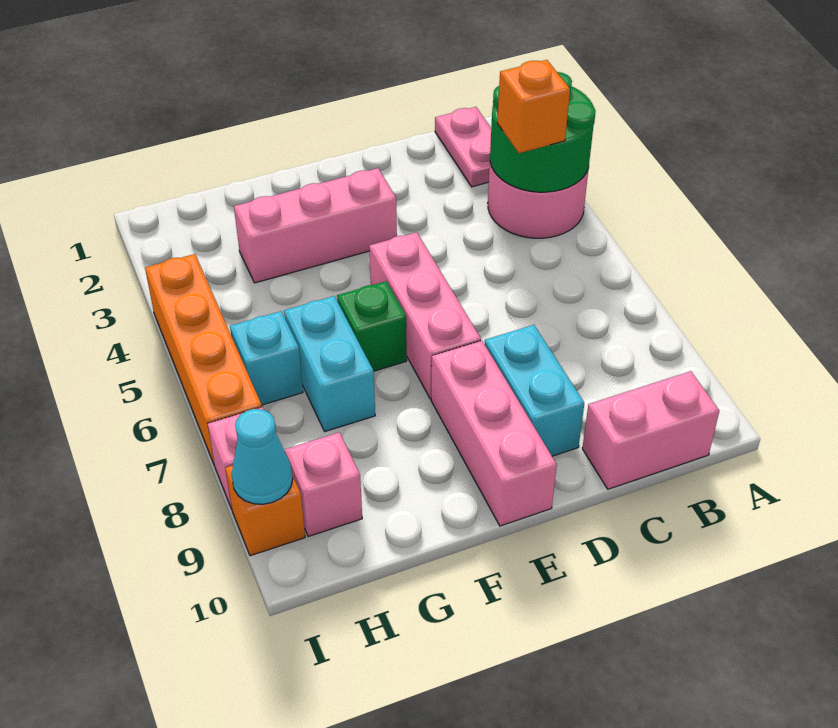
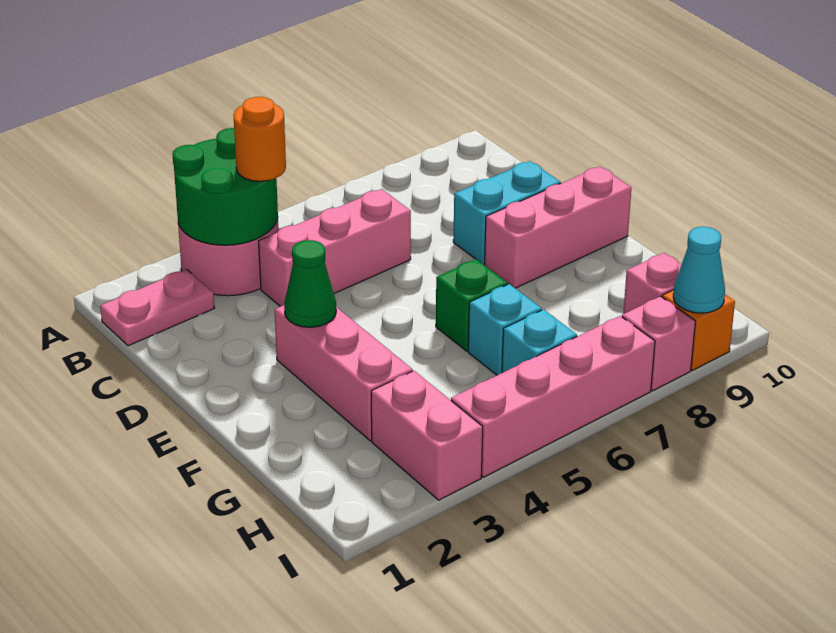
orange 1x1 brick [497,60,570,153] -> orange 1x1 round brick [234,97,286,181]
pink 1x2 brick [582,371,719,489] -> pink 1x2 brick moved to [371,371,483,500]
none -> green 1x1 cone [284,240,336,327]
pink 1x3 brick [369,232,481,399] -> pink 1x3 brick moved to [259,189,411,307]
cyan 1x2 brick [284,296,375,431] -> cyan 1x1 brick [468,284,542,375]
orange 1x4 brick [145,254,262,466] -> pink 1x4 brick [451,316,655,477]

